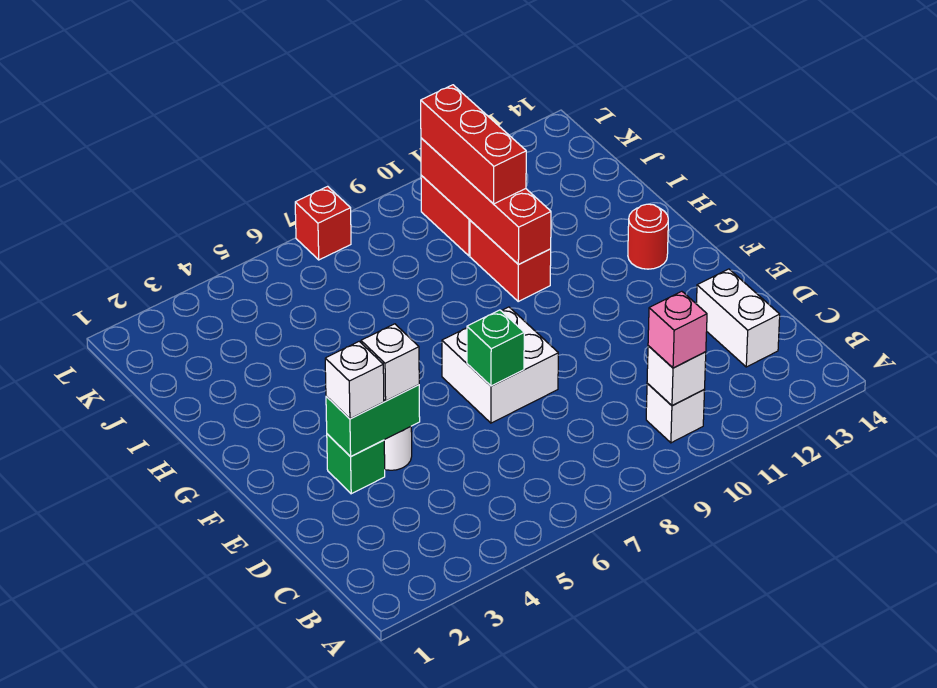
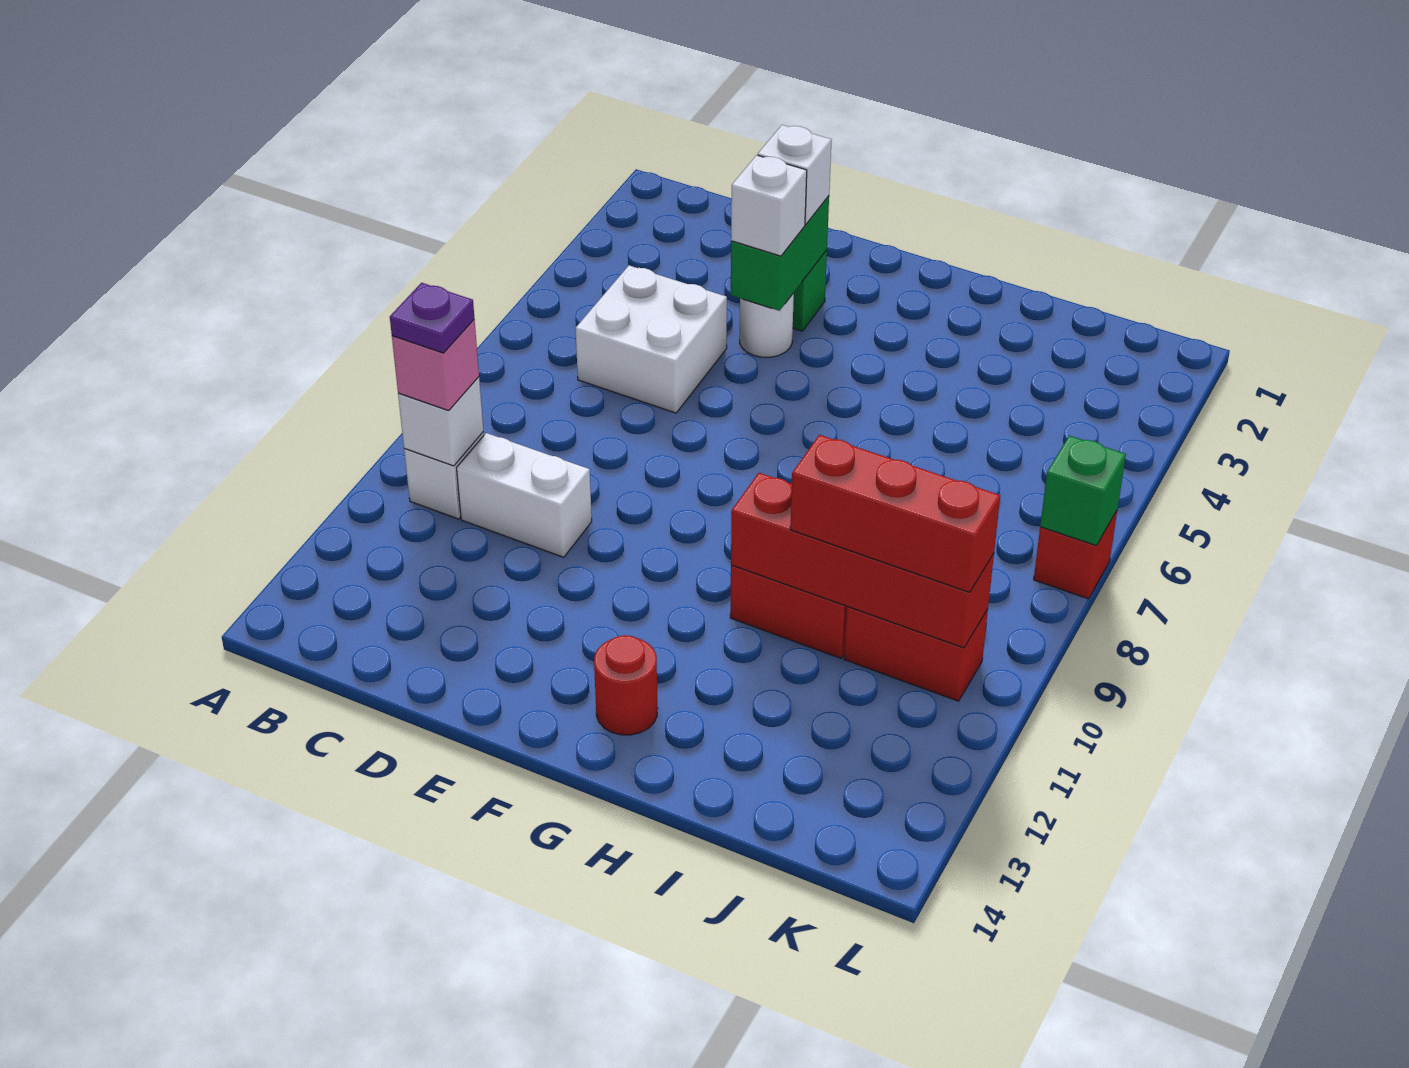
none -> purple 1x1 plate [390,283,475,353]
white 1x2 brick [696,269,780,367] -> white 1x2 brick moved to [457,433,592,557]
white 2x2 brick [442,307,558,423] -> white 2x2 brick moved to [576,265,727,413]
green 1x1 brick [467,310,524,386] -> green 1x1 brick moved to [1040,436,1126,546]

